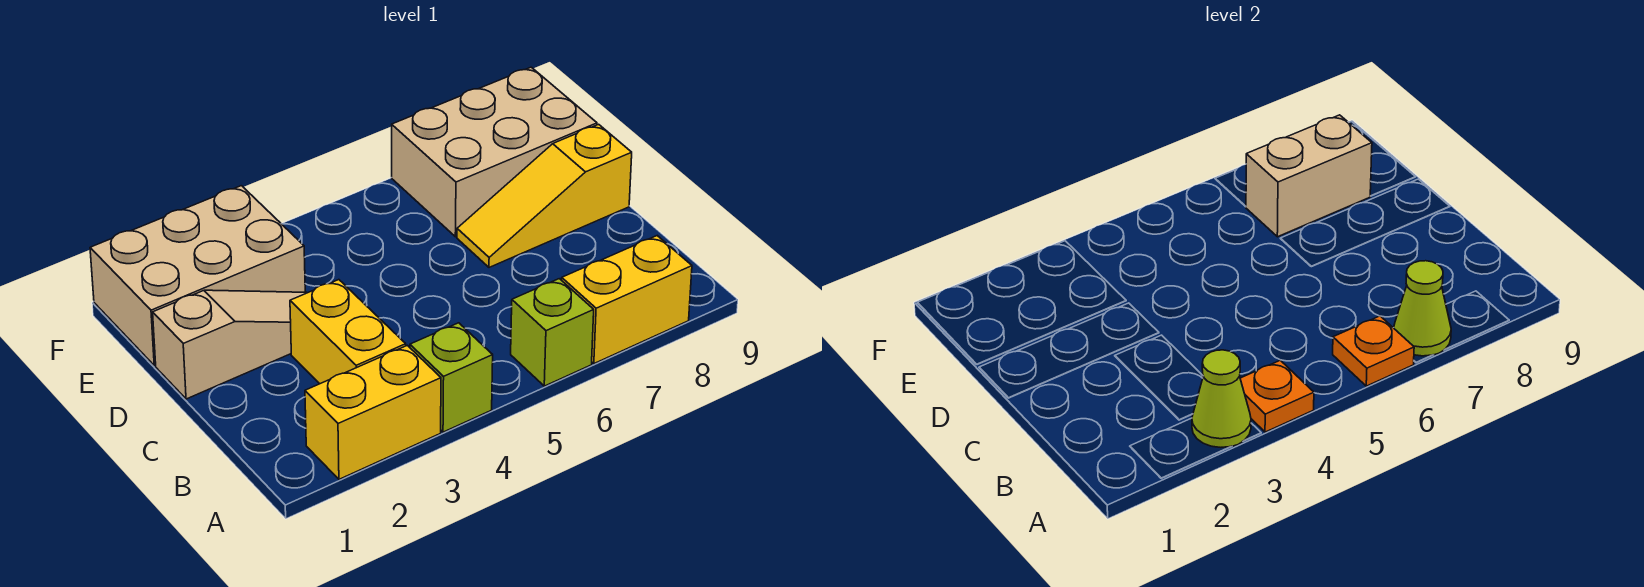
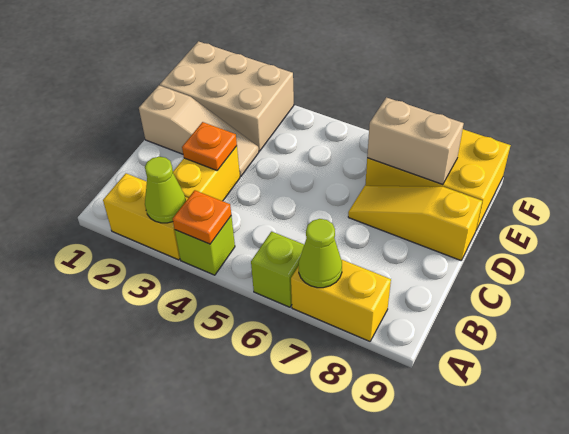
orange 1x1 plate [1333,316,1414,386] -> orange 1x1 plate moved to [182,122,237,170]
tan 2x3 brick [392,67,597,237] -> yellow 2x3 brick [365,129,511,230]

